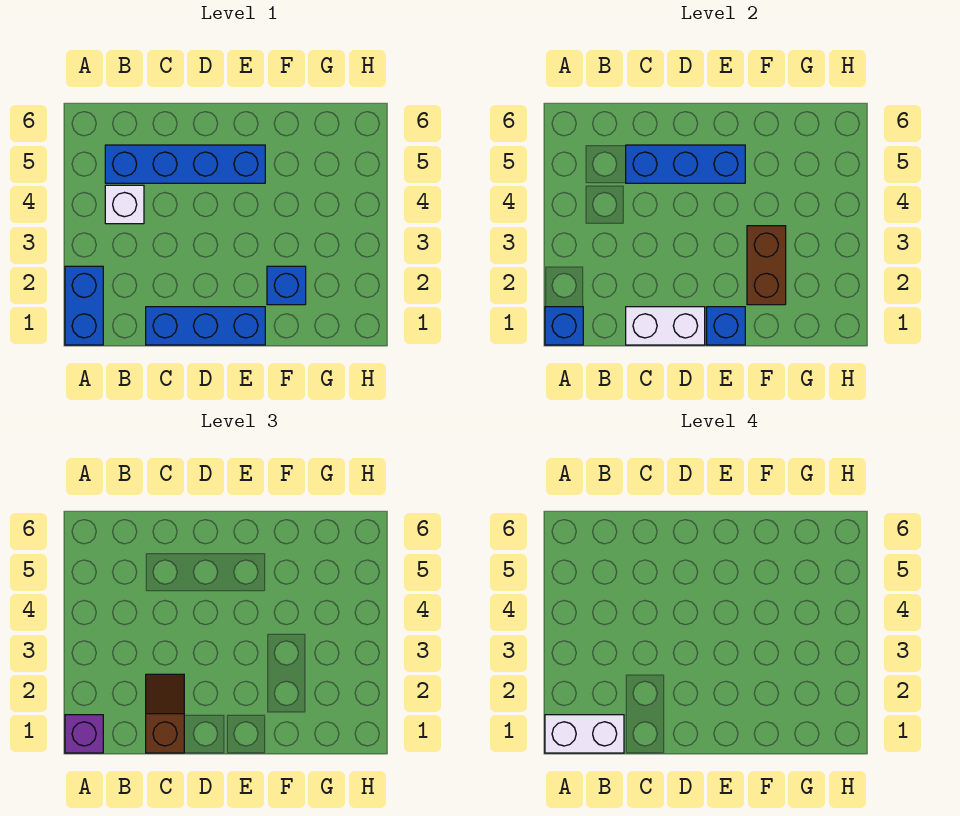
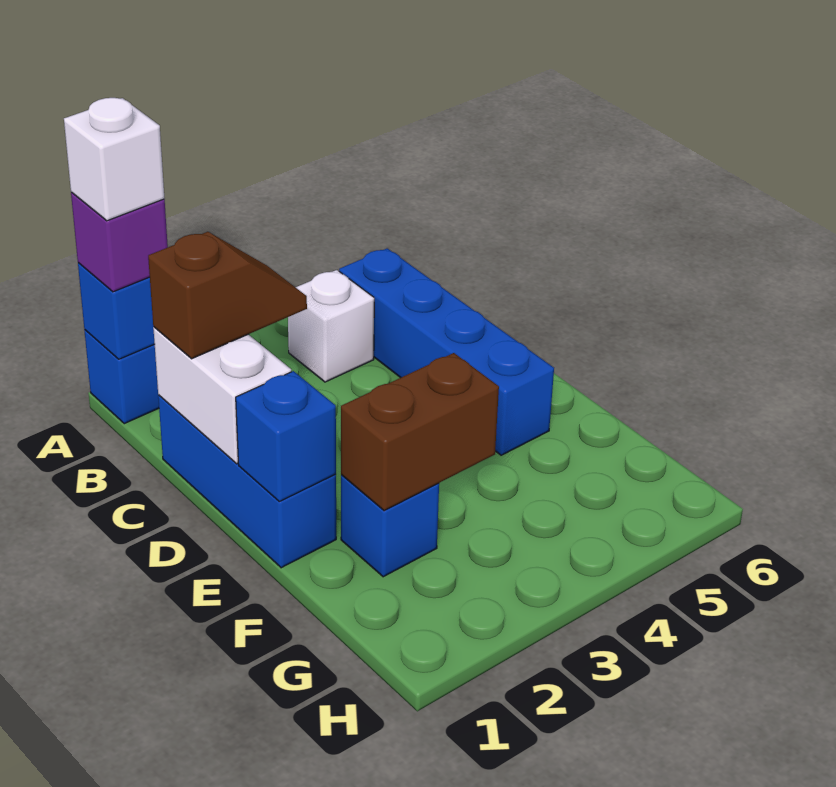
white 1x2 brick [545,715,624,753] -> white 1x1 brick [64,98,165,221]
blue 1x3 brick [626,145,745,183] -> none

